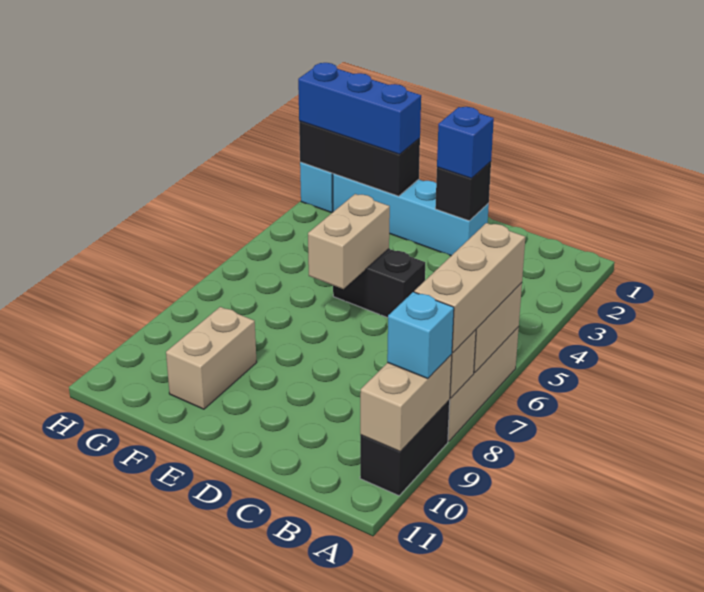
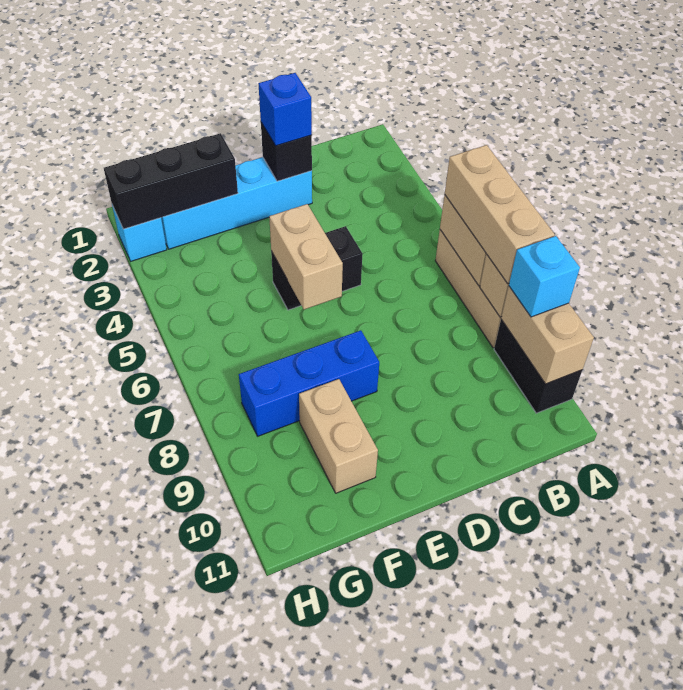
blue 1x3 brick [298,63,421,154] -> blue 1x3 brick moved to [239,330,379,436]

